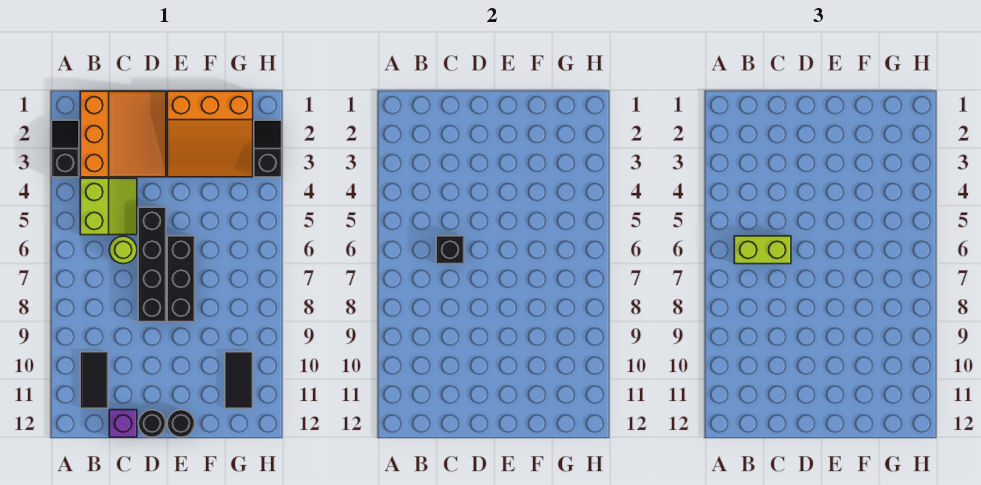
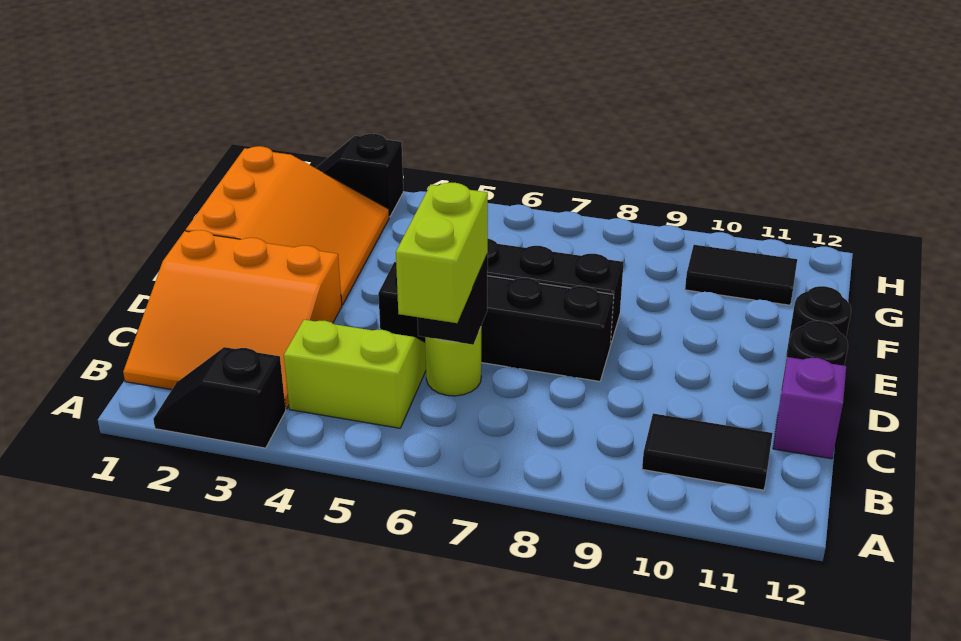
orange 3x3 slope [80,91,166,177] -> orange 3x3 slope turned to [123,230,342,409]

